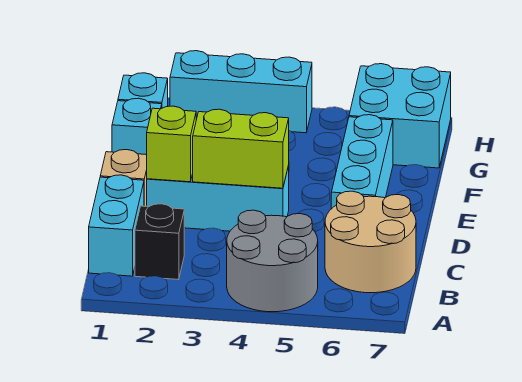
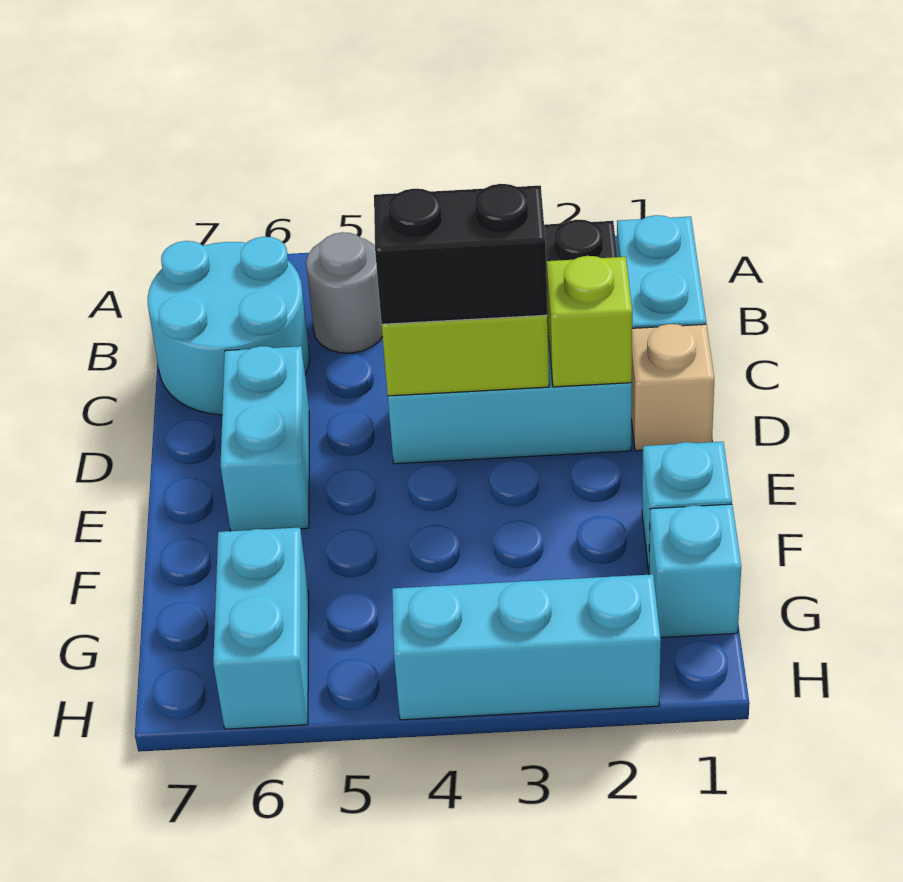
grey 2x2 round brick [227,210,318,312] -> grey 1x1 round brick [306,232,383,353]
tan 2x2 round brick [325,191,416,293] -> cyan 2x2 round brick [148,237,310,415]
none -> black 1x2 brick [374,184,547,324]
cyan 1x3 brick [331,115,393,209] -> cyan 1x2 brick [220,346,309,531]
cyan 2x2 brick [349,64,451,168] -> cyan 1x2 brick [213,527,309,729]

